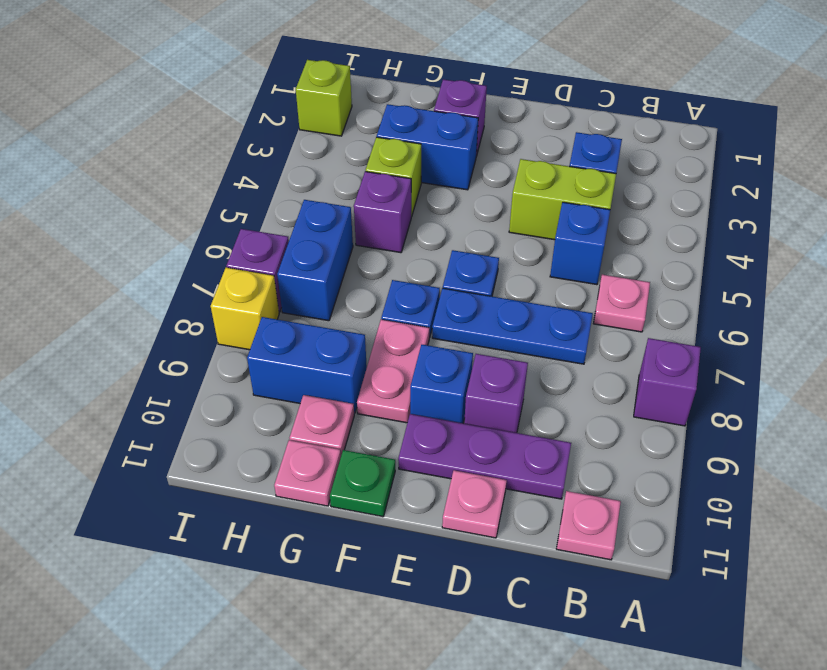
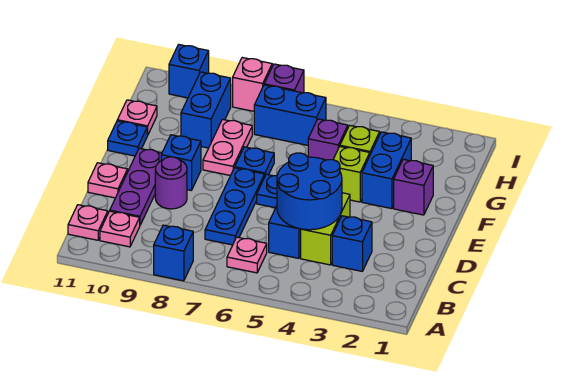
purple 1x1 brick [634,338,701,426] -> blue 1x1 brick [154,225,193,281]
none -> blue 2x2 round brick [277,153,342,230]
purple 1x1 brick [464,354,528,433] -> purple 1x1 round brick [155,157,187,209]
pink 1x2 plate [357,320,429,423] -> pink 1x2 plate turned to [203,119,252,176]
green 1x1 plate [330,450,395,517] -> blue 1x1 plate [108,121,147,156]
pink 1x1 plate [289,395,354,455] -> pink 1x1 plate moved to [100,211,140,247]
lime 1x1 brick [296,60,352,136] -> lime 1x1 brick moved to [333,147,370,202]
yellow 1x1 brick [211,267,279,350] -> pink 1x1 brick [233,58,272,111]
none -> blue 1x1 brick [169,44,209,98]

